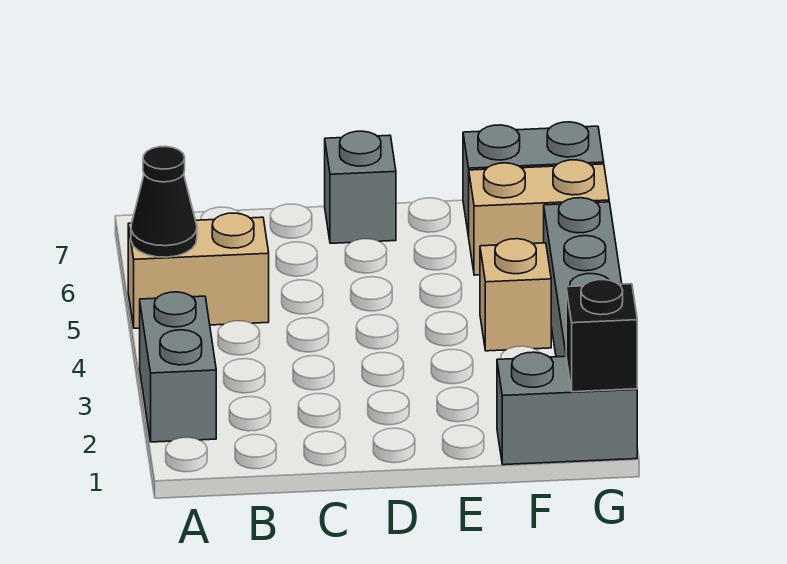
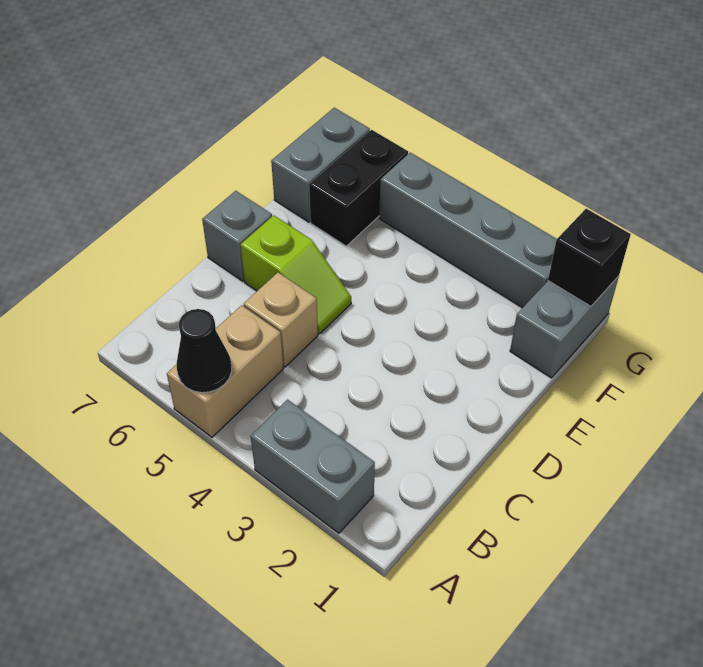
none -> lime 1x2 slope [240,215,351,334]
tan 1x1 brick [480,239,551,351] -> tan 1x1 brick moved to [244,273,318,367]
tan 1x2 brick [469,160,609,275] -> black 1x2 brick [309,130,408,246]

